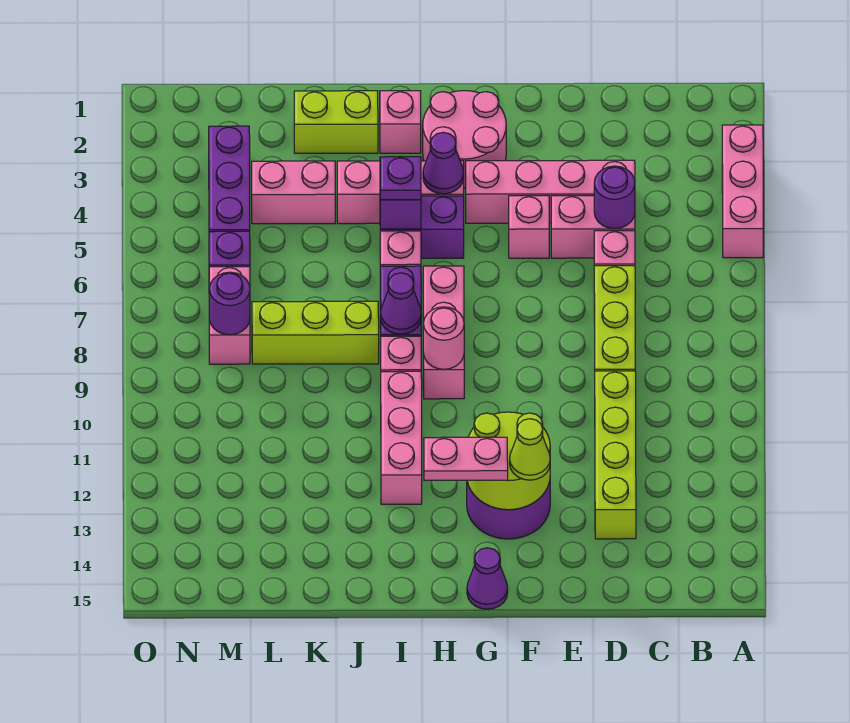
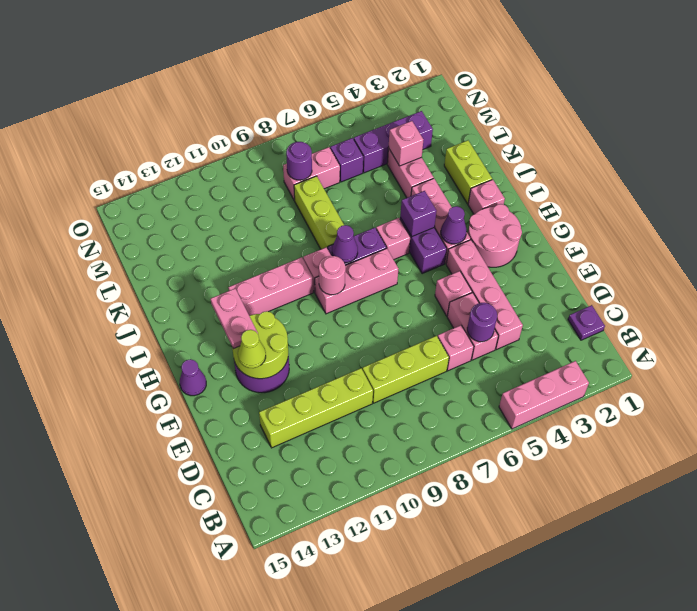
purple 1x1 plate [380,157,421,200] -> purple 1x1 plate moved to [568,305,605,340]
none -> pink 1x1 brick [388,121,423,166]

